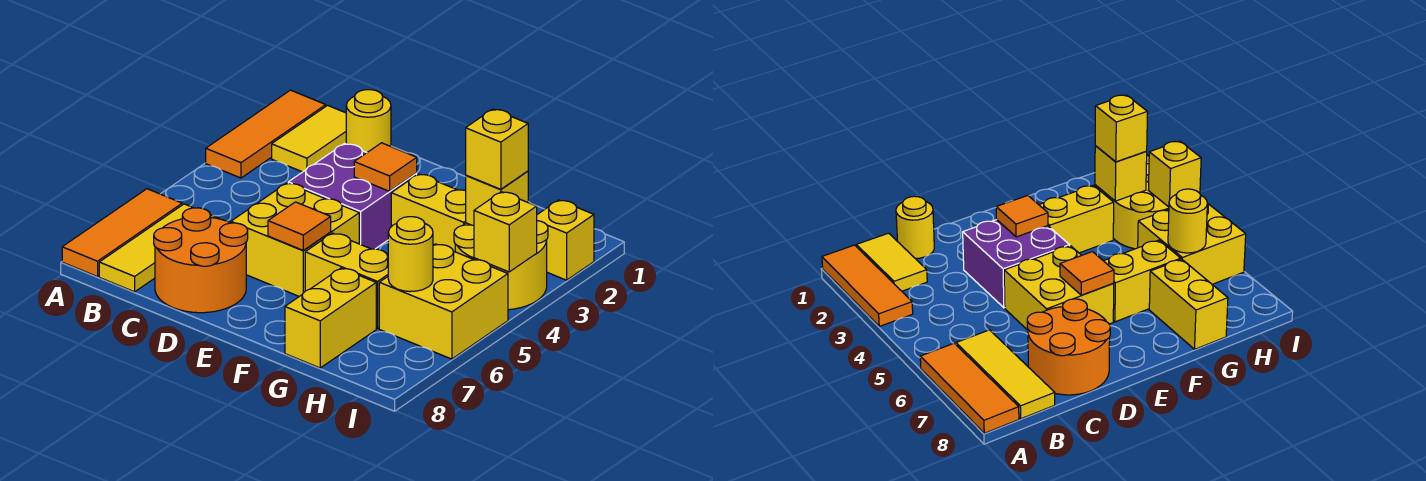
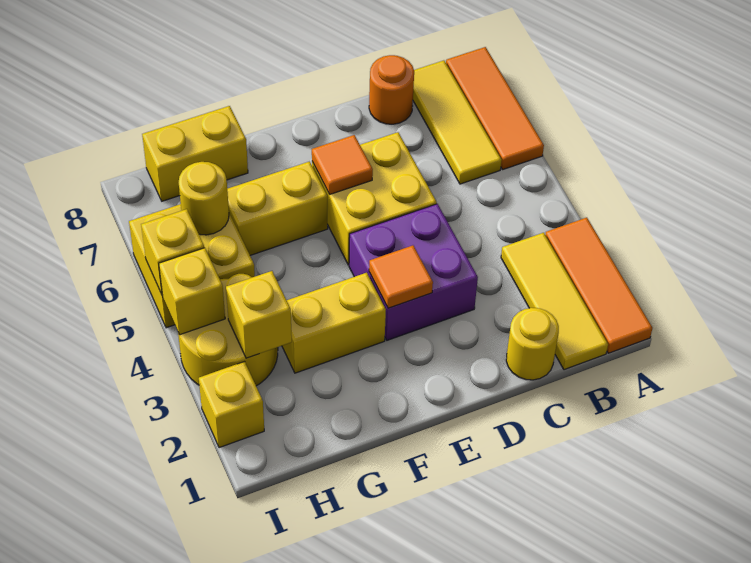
yellow 1x2 tile [272,105,346,172] -> yellow 1x3 tile [501,233,608,370]
orange 2x2 round brick [154,208,248,313] -> orange 1x1 round brick [369,55,414,124]
yellow 1x2 brick [285,268,376,368] -> yellow 1x2 brick turned to [142,106,248,201]
yellow 1x1 brick [466,109,528,189] -> yellow 1x1 brick moved to [141,209,204,294]

